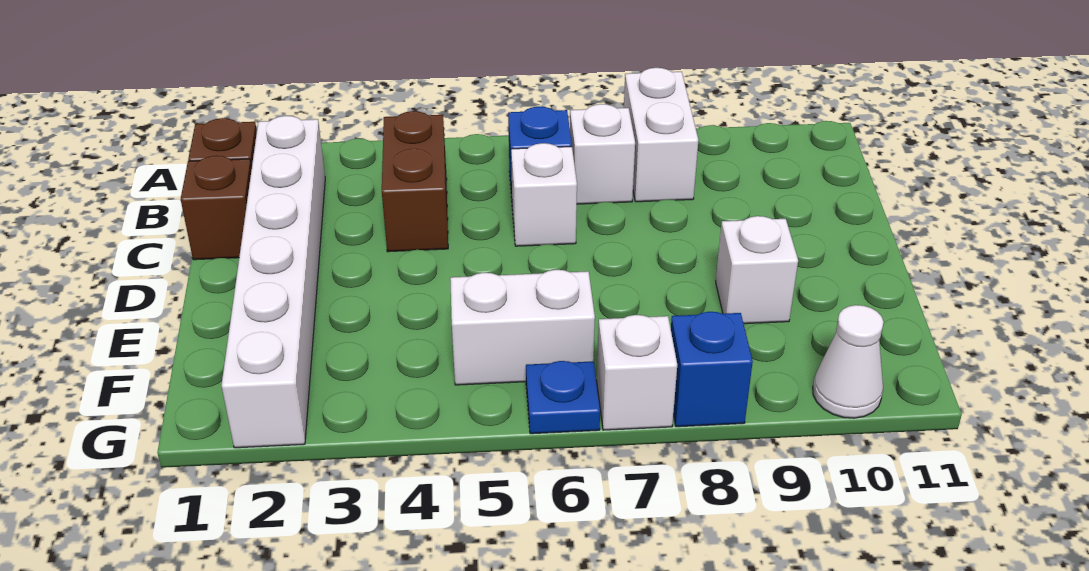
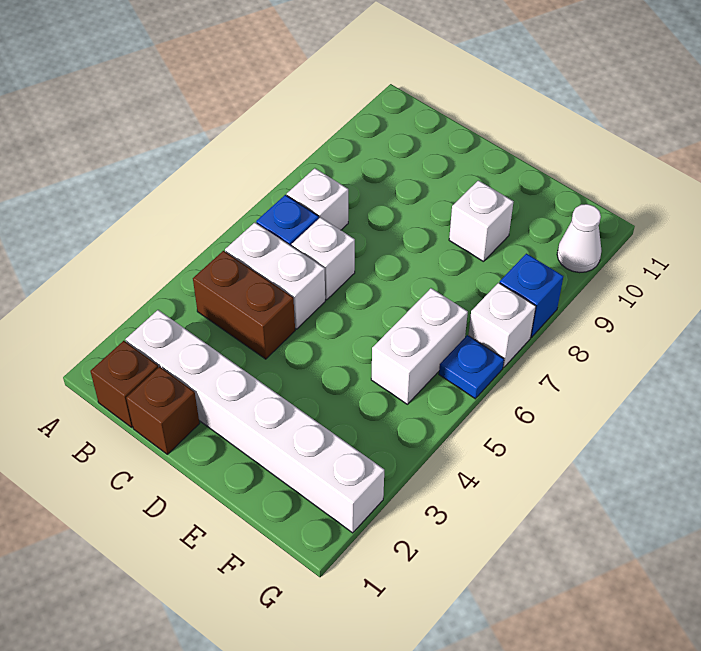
white 1x2 brick [624,68,698,202] -> white 1x2 brick moved to [225,222,325,329]

